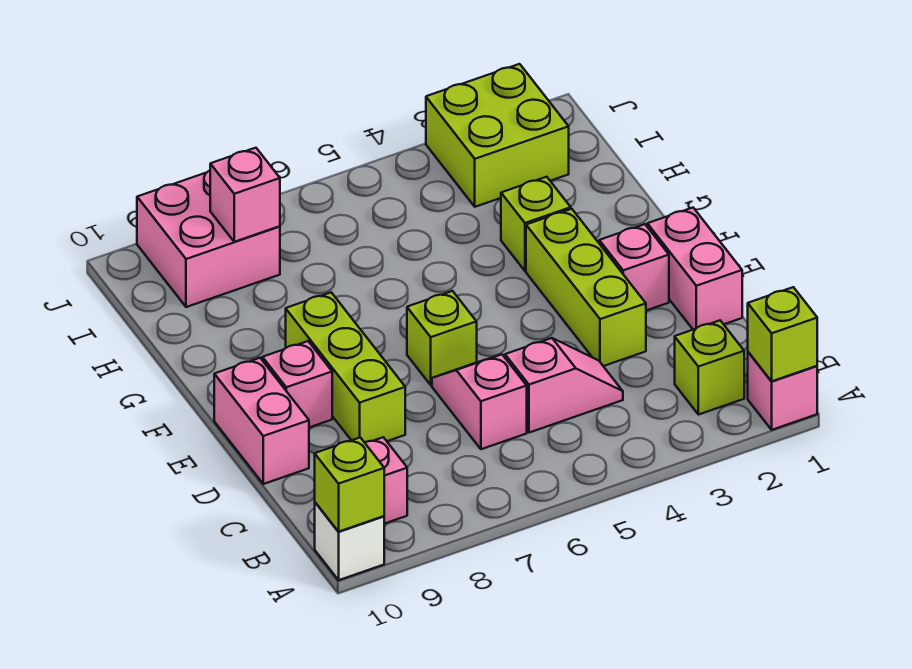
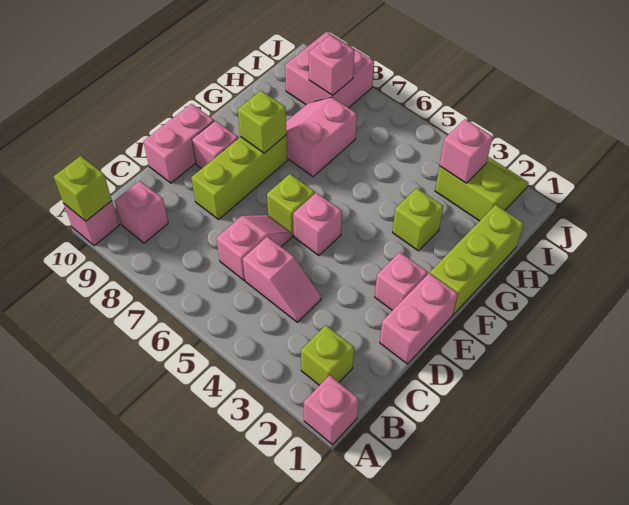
lime 1x1 brick [748,287,817,381] -> lime 1x1 brick moved to [238,91,287,153]
white 1x1 brick [315,502,384,580] -> pink 1x1 brick [64,201,119,246]
lime 1x3 brick [526,209,646,366] -> lime 1x3 brick moved to [430,205,524,315]
none -> pink 1x1 brick [293,193,342,256]
none -> pink 2x2 slope [286,97,357,177]
lime 2x2 brick [426,64,569,207] -> lime 2x2 slope [435,157,529,221]
none -> pink 1x1 brick [440,119,493,183]

